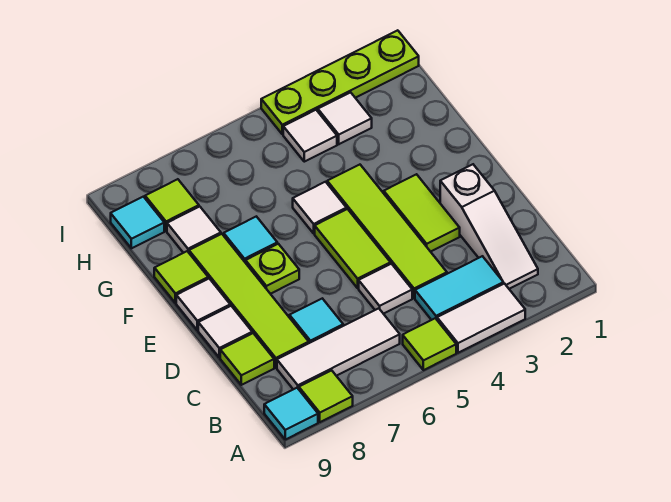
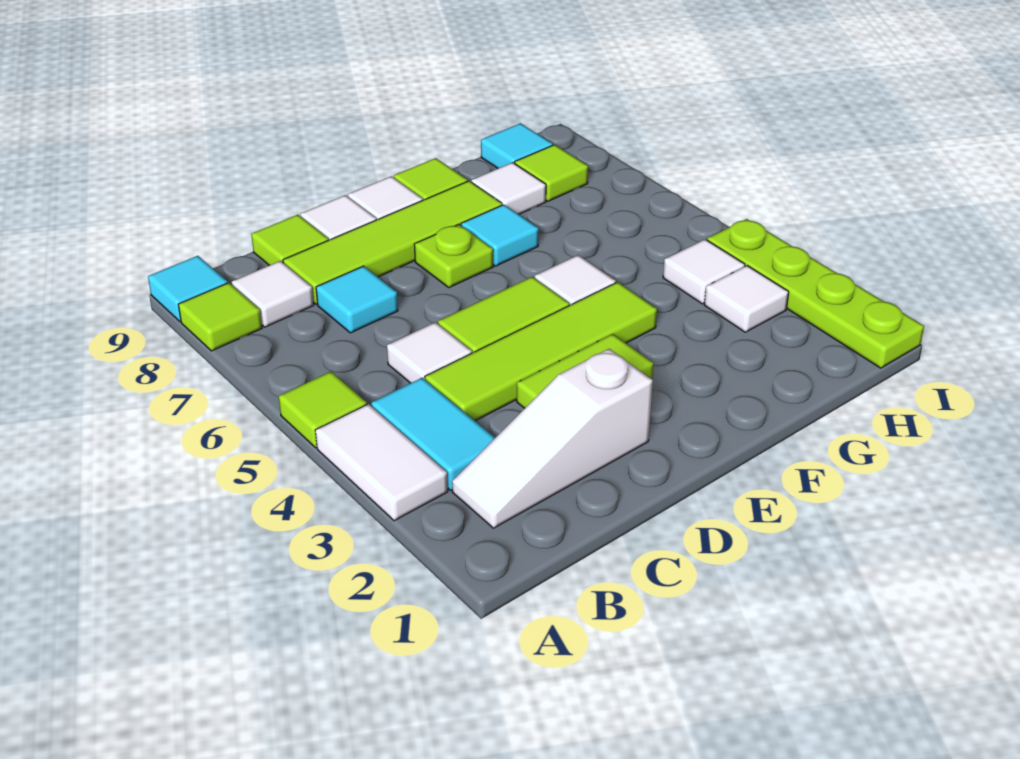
white 1x3 tile [277,308,400,389] -> white 1x1 tile [232,261,314,327]

